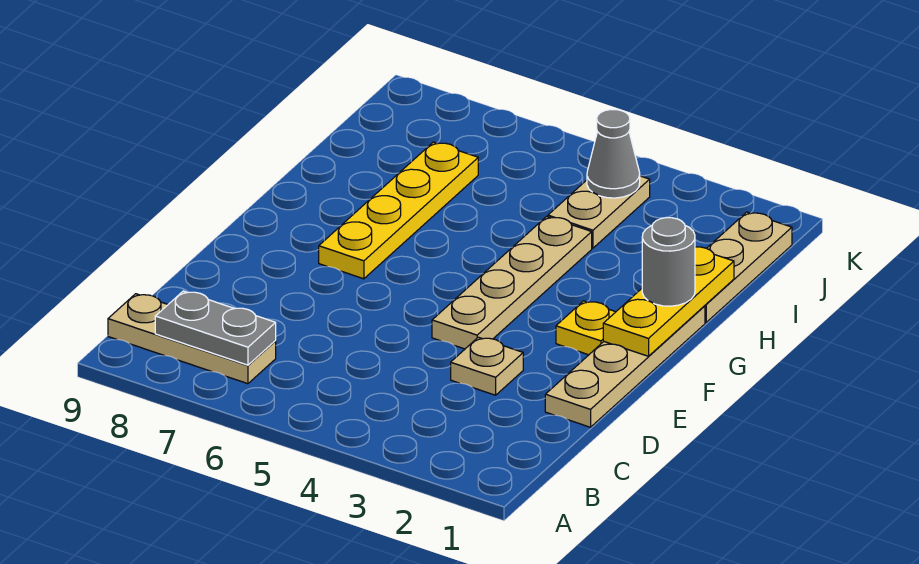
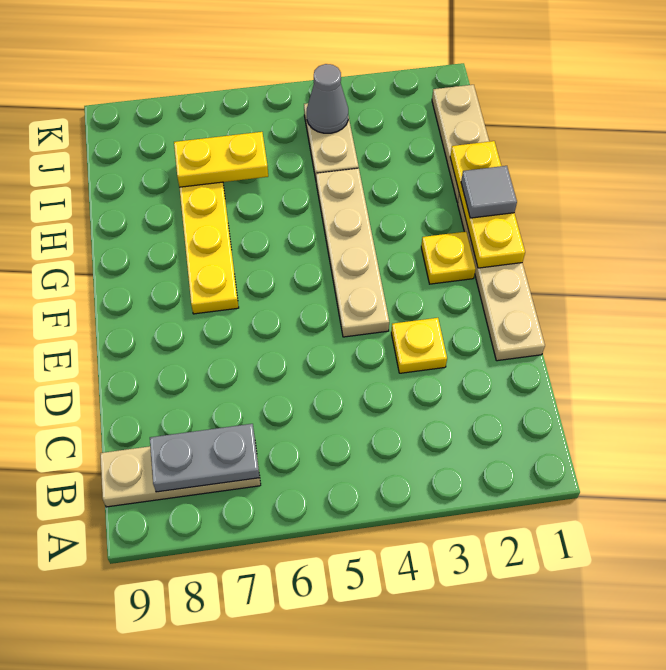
tan 1x1 plate [451,337,523,395] -> yellow 1x1 plate [391,318,447,373]
grey 1x1 round brick [642,218,695,306] -> grey 1x1 tile [461,166,517,218]
none -> yellow 1x2 plate [174,132,268,187]

